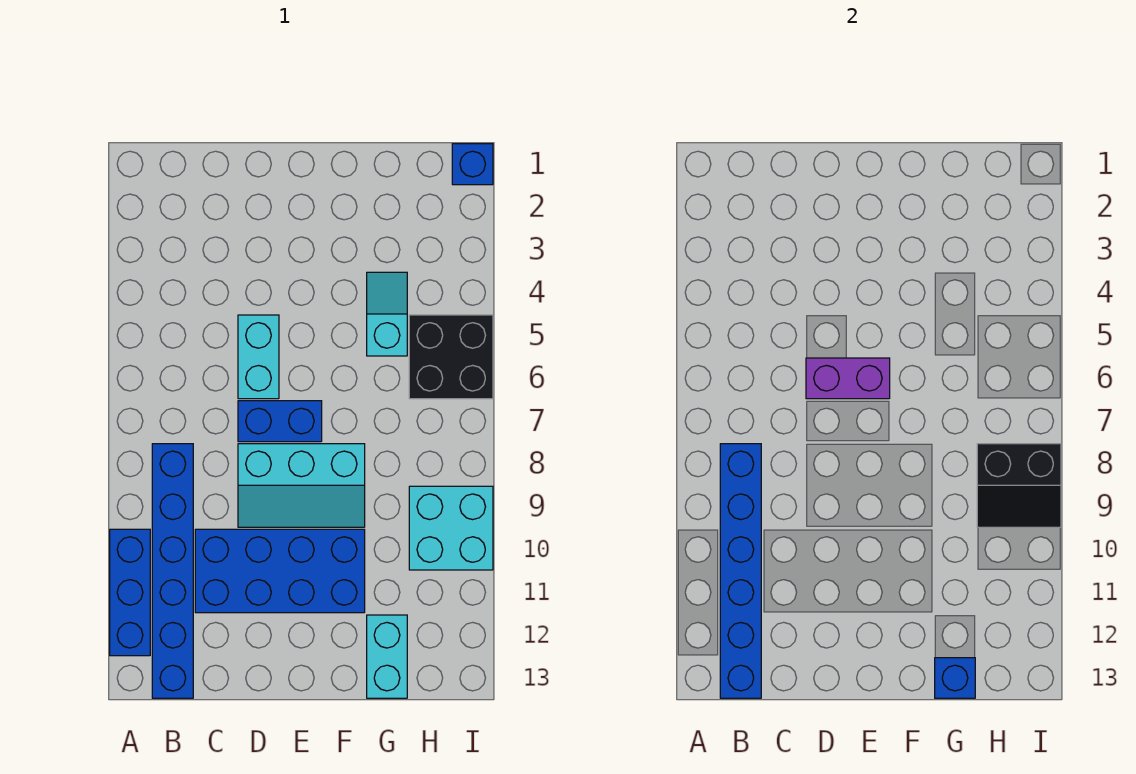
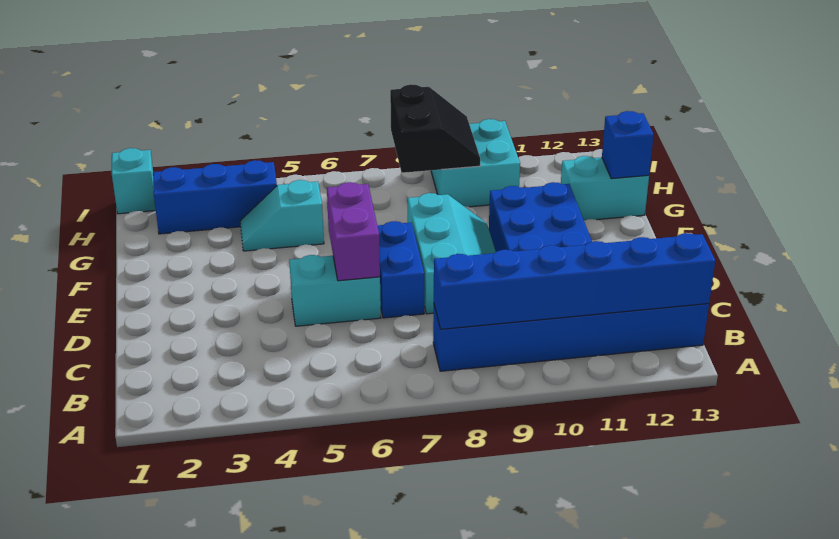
blue 1x3 brick [110,529,150,656] -> blue 1x3 brick moved to [153,160,277,234]
black 2x2 brick [409,315,493,399] -> none
blue 1x1 brick [452,144,493,185] -> cyan 1x1 brick [112,148,156,214]

